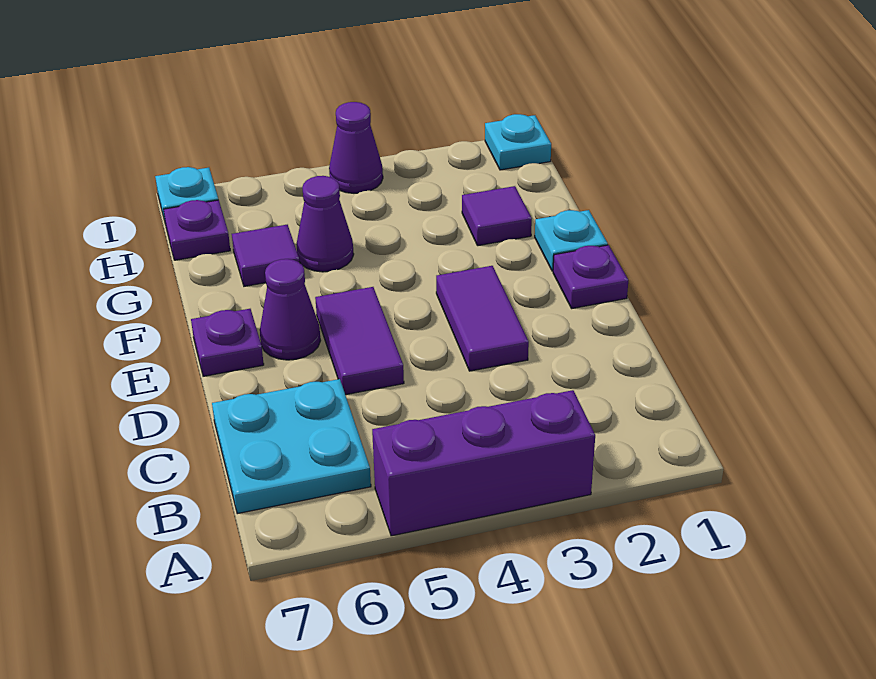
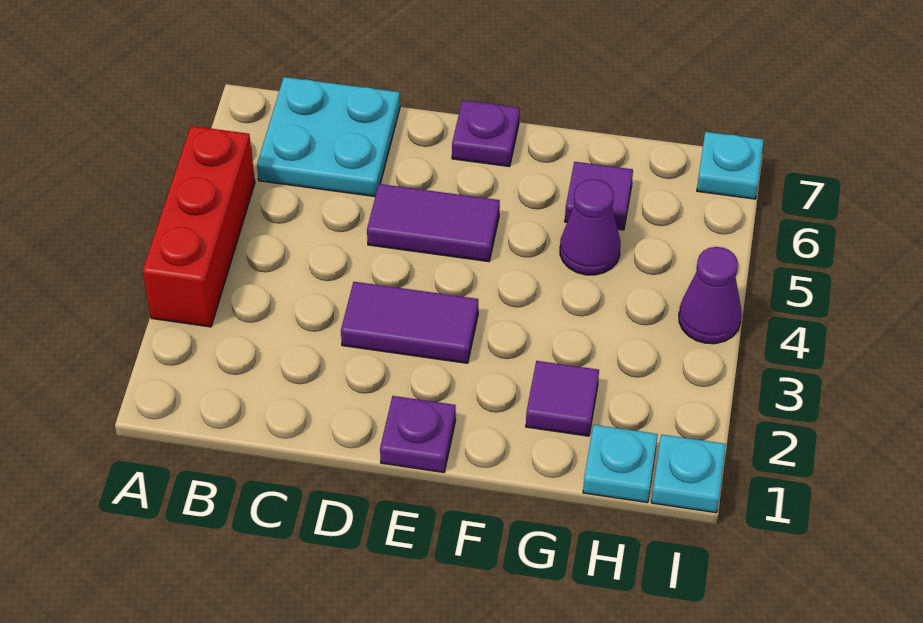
purple 1x3 brick [372,390,595,536] -> red 1x3 brick [143,126,255,327]
purple 1x1 cone [260,259,321,360] -> none
cyan 1x1 plate [535,210,608,271] -> cyan 1x1 plate moved to [583,425,658,503]
purple 1x1 plate [163,200,230,260] -> none

